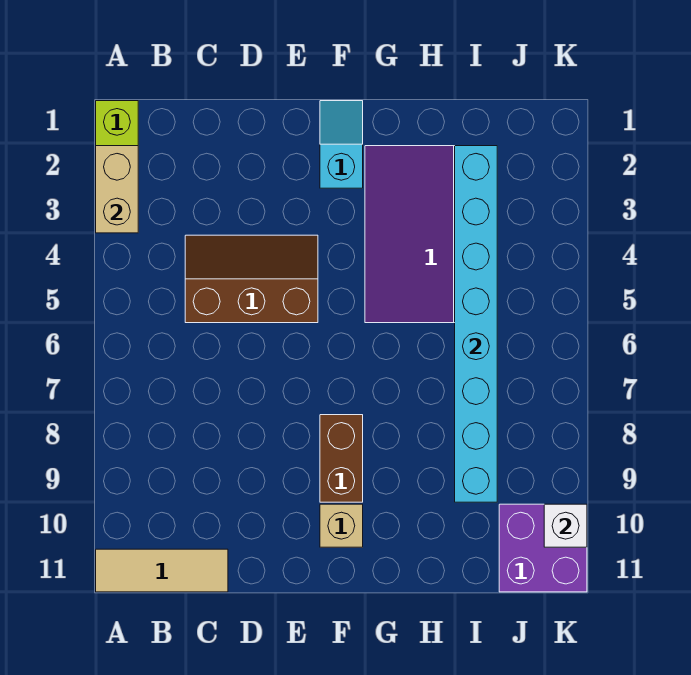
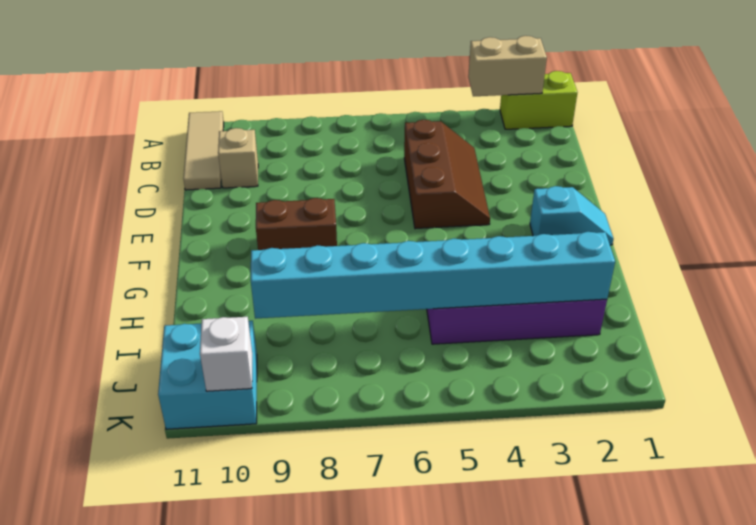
tan 1x1 brick [320,504,363,547] -> tan 1x1 brick moved to [218,128,258,188]
purple 2x2 brick [499,504,587,592] -> cyan 2x2 brick [158,321,257,429]

